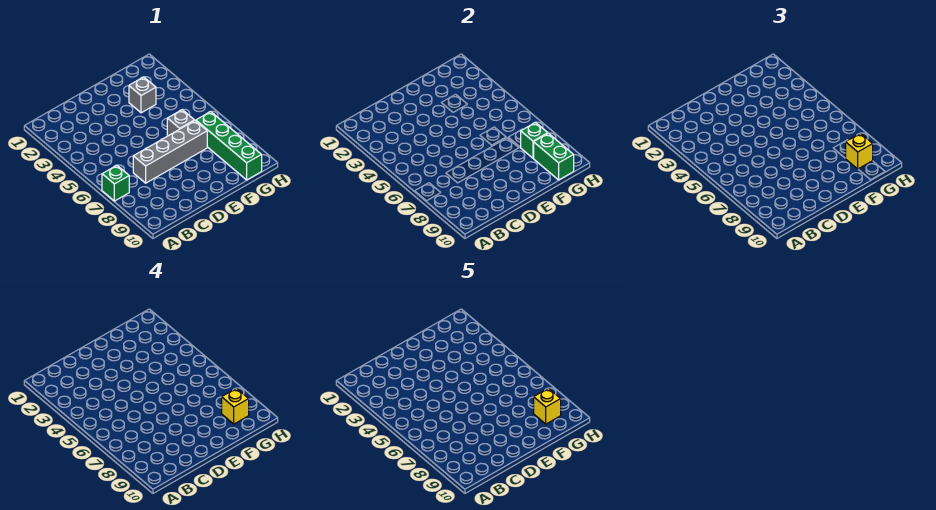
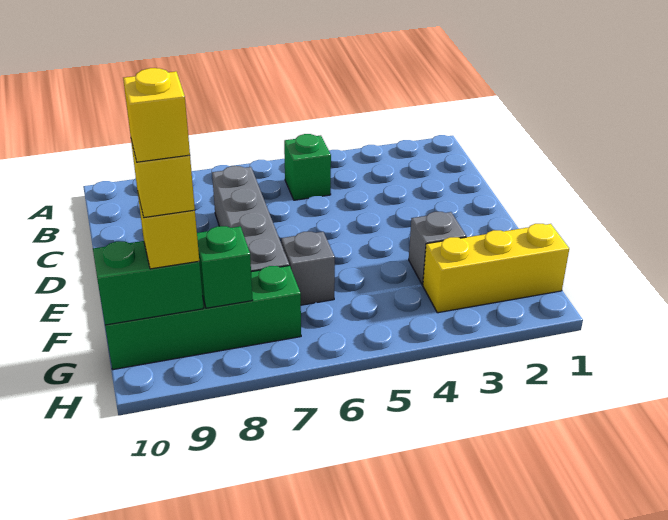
green 1x1 brick [102,165,129,201] -> green 1x1 brick moved to [284,134,331,200]
none -> yellow 1x3 brick [423,224,569,313]

